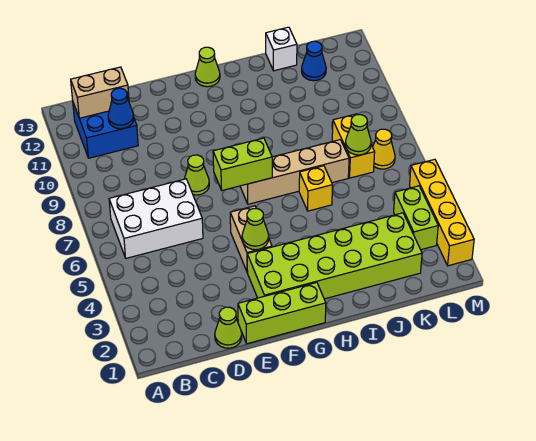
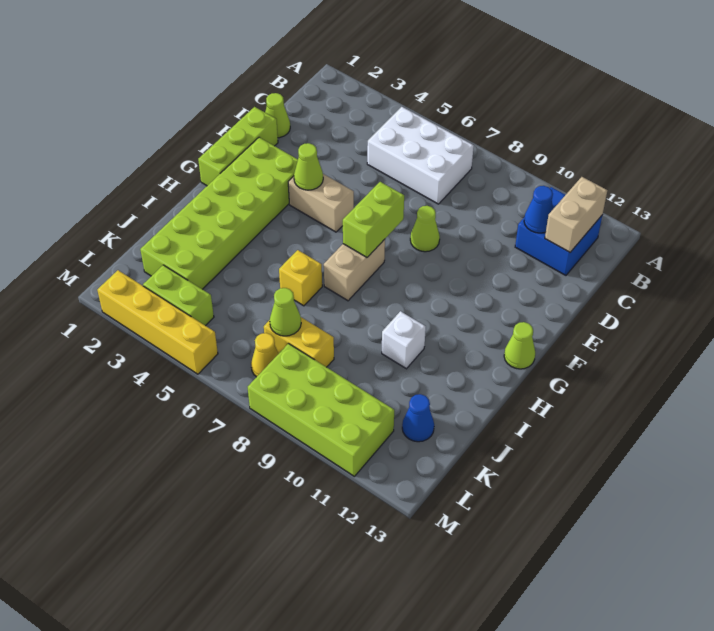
white 2x3 brick [109,179,203,258] -> white 2x3 brick turned to [367,107,474,204]
tan 1x4 brick [240,140,349,204] -> tan 1x2 brick [324,239,385,301]
white 1x1 brick [266,27,297,71] -> white 1x1 brick moved to [382,311,426,369]
none -> lime 2x4 brick [248,344,394,476]

